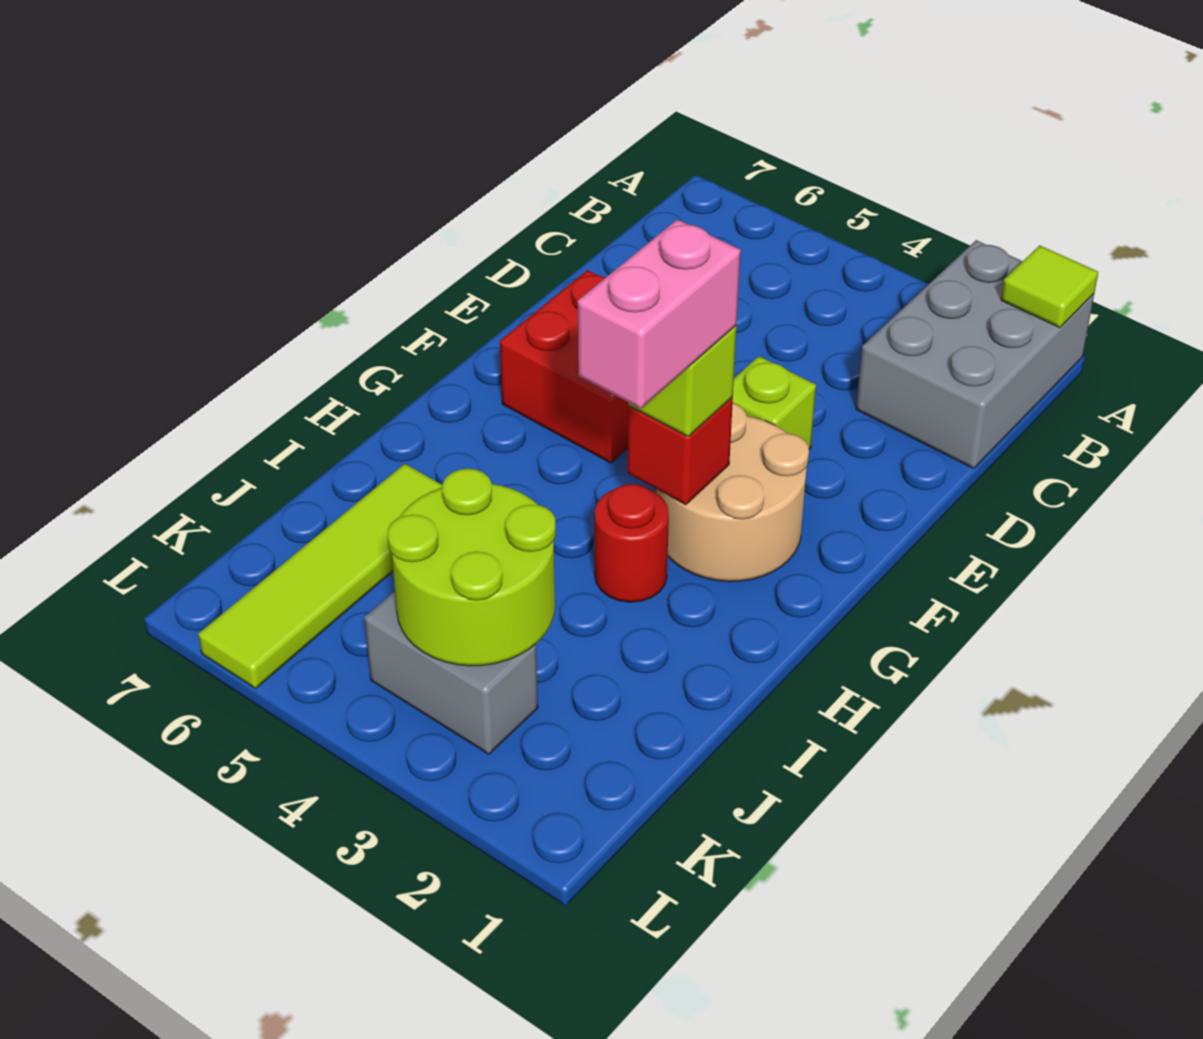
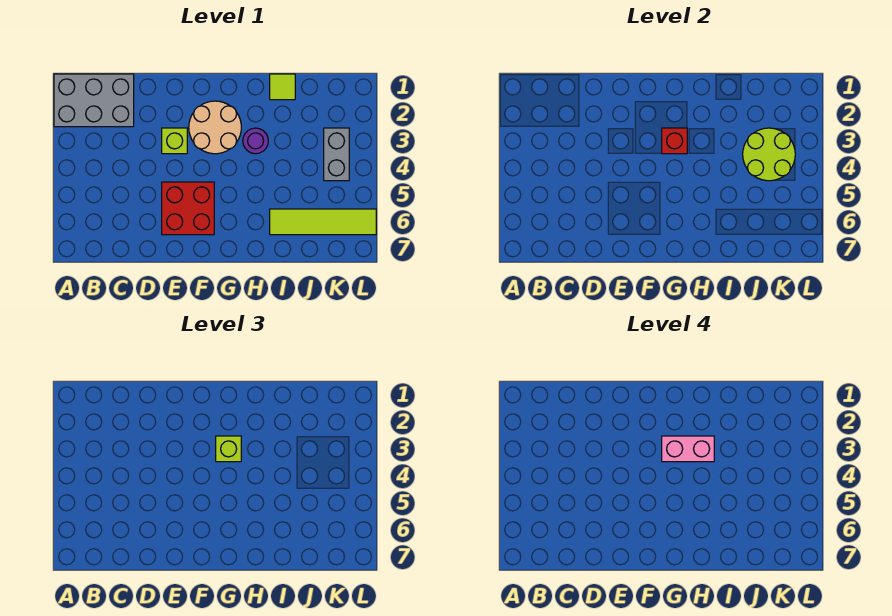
lime 1x1 tile [1001,245,1098,328] -> lime 1x1 tile moved to [270,74,295,100]
red 1x1 round brick [595,484,669,602] -> purple 1x1 round brick [243,128,268,154]

